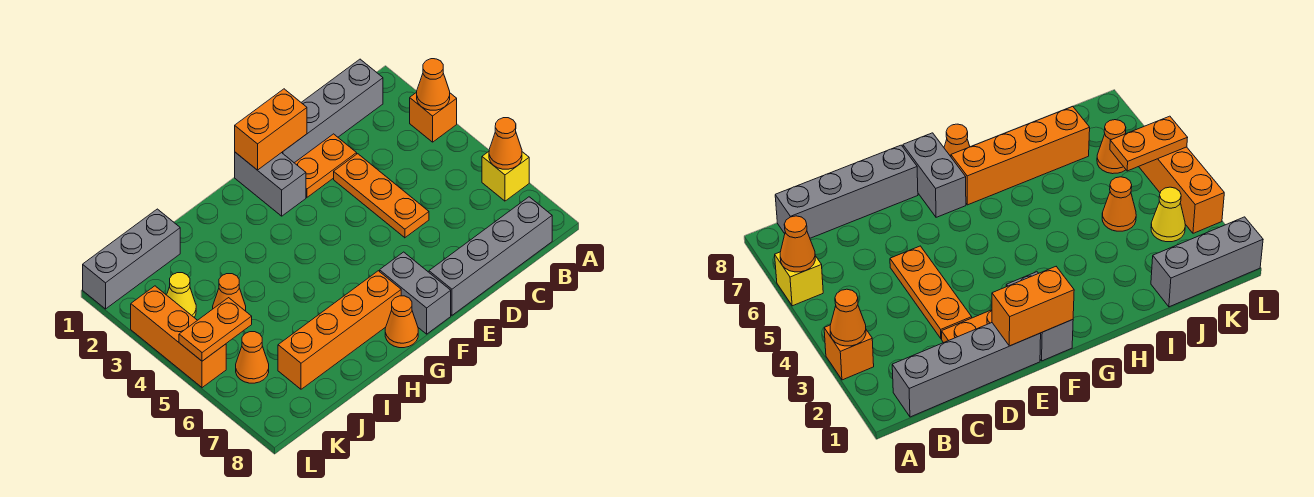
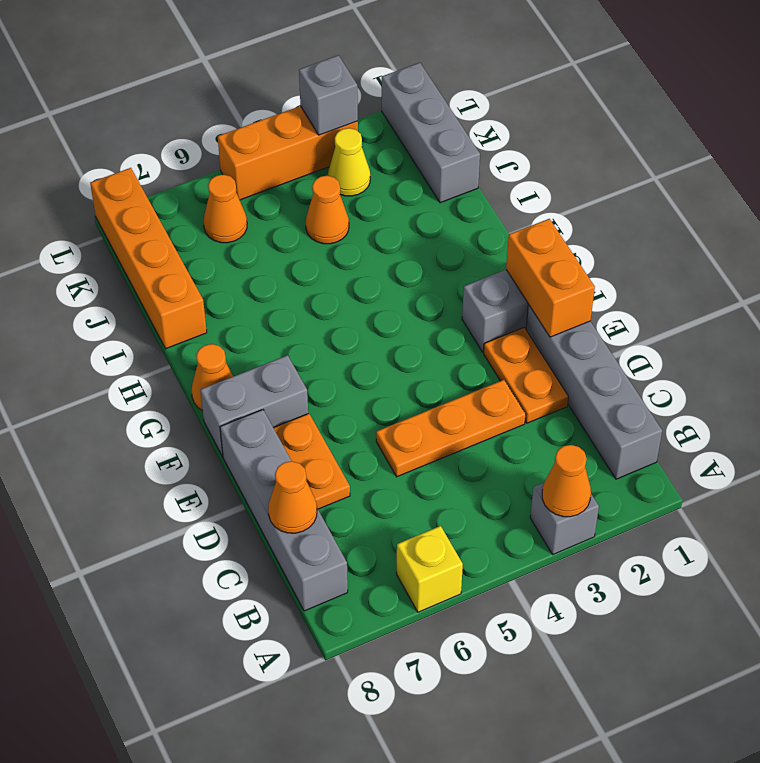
orange 1x1 brick [410,92,457,142] -> grey 1x1 brick [530,483,599,554]
orange 1x1 cone [489,118,522,169] -> orange 1x1 cone moved to [268,461,317,533]
orange 1x4 brick [278,271,401,389] -> orange 1x4 brick moved to [90,168,207,349]
orange 1x2 plate [179,298,252,361] -> orange 1x2 plate moved to [274,413,350,509]
none -> grey 1x1 brick [299,55,358,135]

